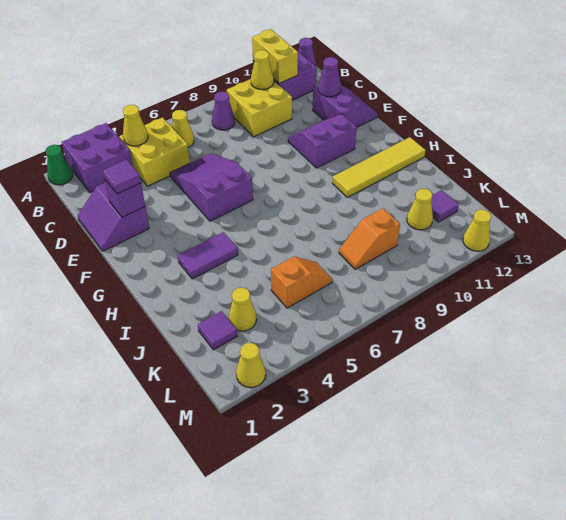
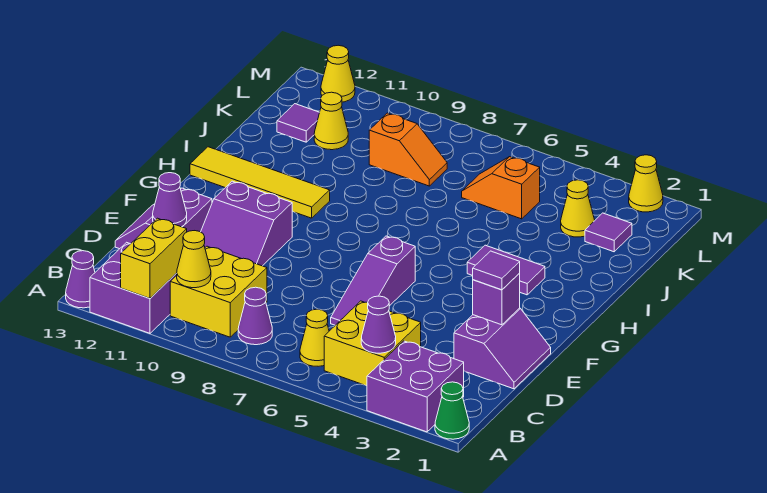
yellow 1x1 cone [123,105,148,146] -> purple 1x1 cone [361,296,396,353]
purple 2x3 slope [170,153,253,221] -> purple 1x3 slope [331,236,415,325]

